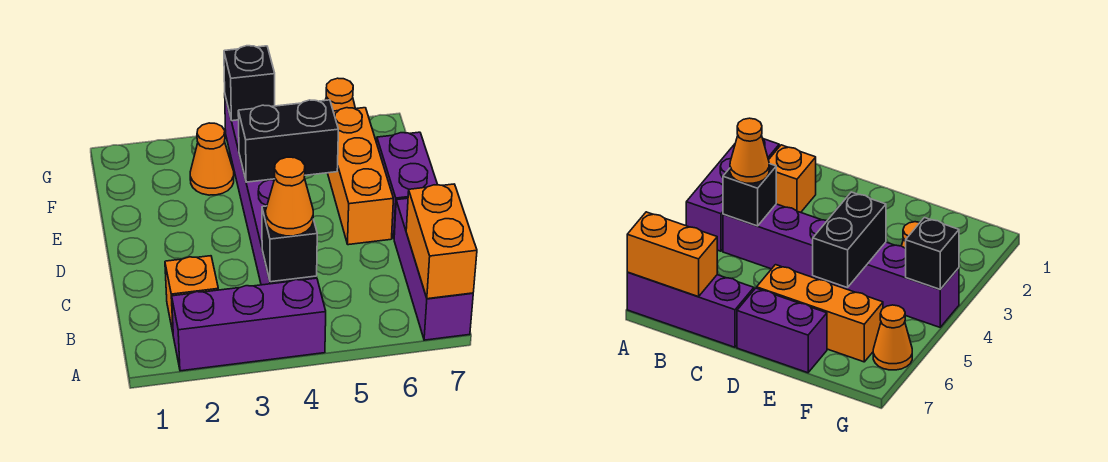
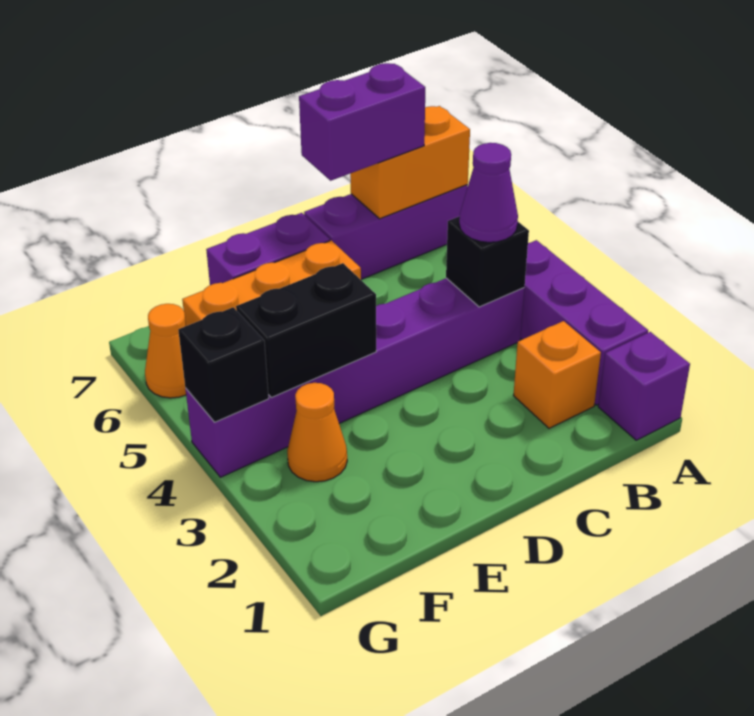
none -> purple 1x1 brick [598,332,690,440]
orange 1x1 cone [266,157,313,236] -> purple 1x1 cone [459,143,518,242]
none -> purple 1x2 brick [299,63,425,181]
black 1x2 brick [238,100,338,182] -> black 1x2 brick turned to [236,263,376,397]

